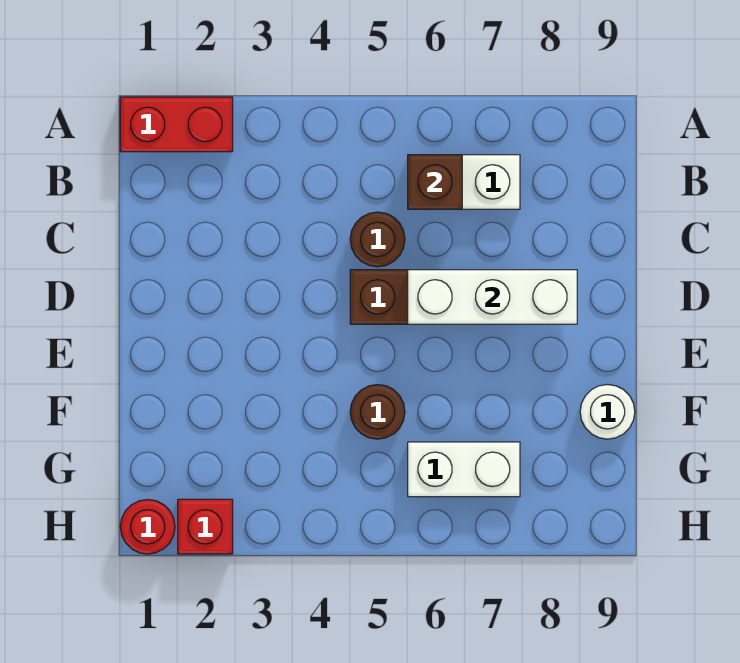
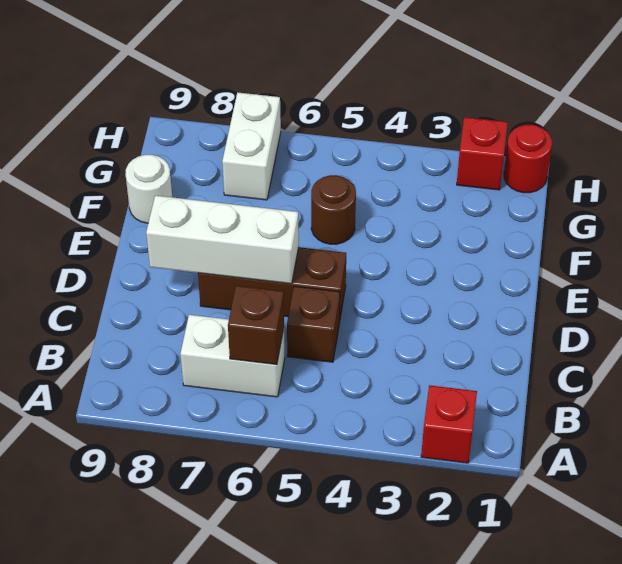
red 1x2 brick [120,97,233,152] -> red 1x1 brick [421,385,477,463]
brown 1x1 round brick [350,212,405,267] -> brown 1x1 brick [287,286,340,362]
white 1x2 brick [408,442,520,497] -> white 1x2 brick turned to [222,92,281,200]

